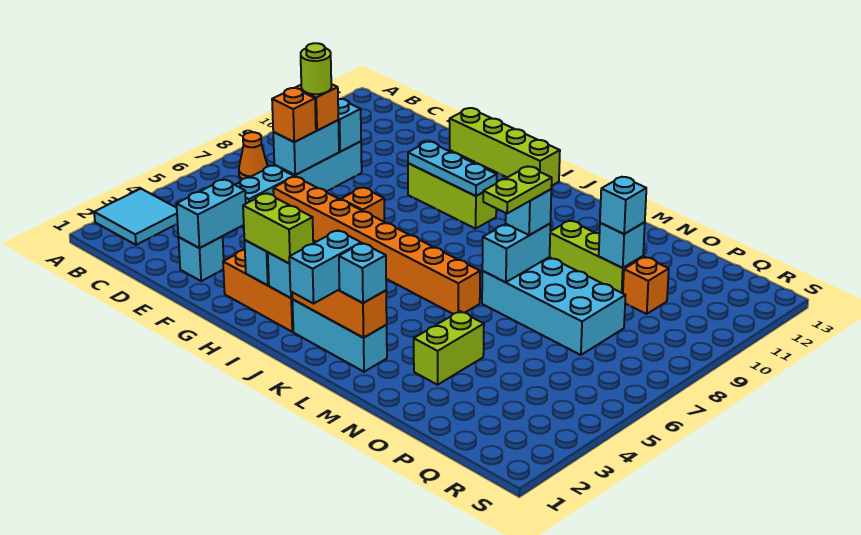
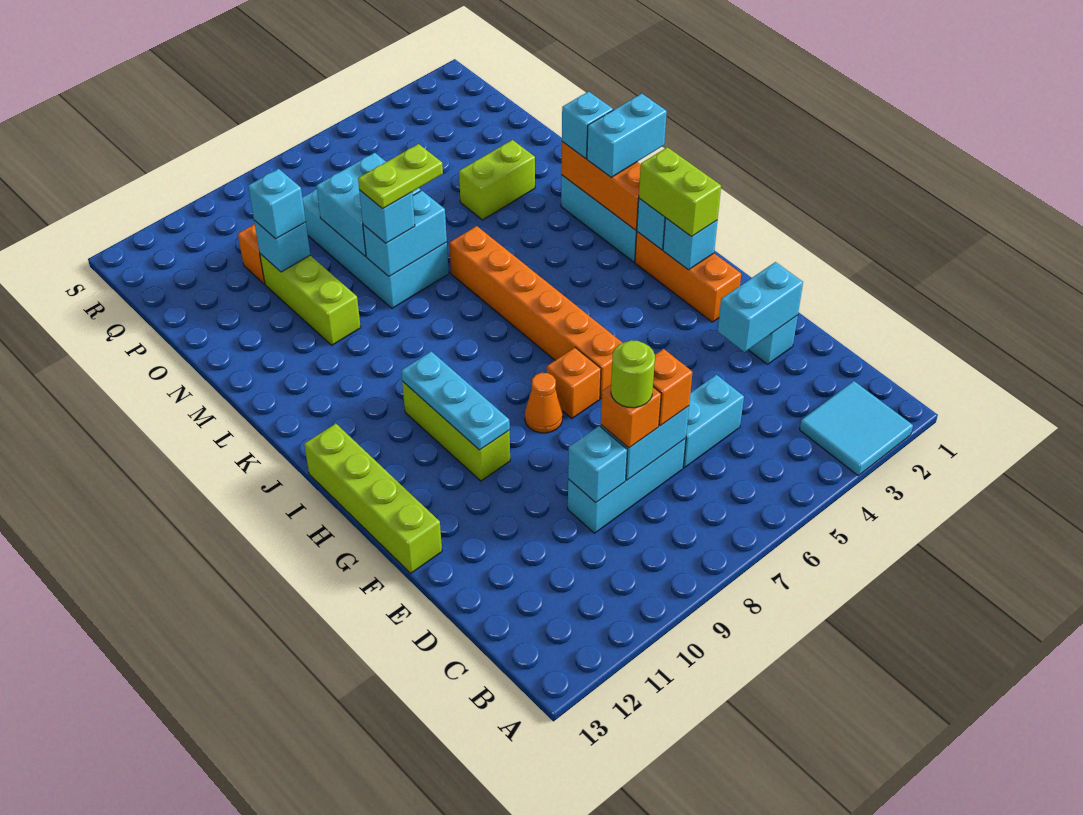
orange 1x1 cone [239,132,268,179] -> orange 1x1 cone moved to [525,373,563,433]
orange 1x8 brick [273,177,480,314] -> orange 1x6 brick [449,226,622,398]
none -> cyan 2x2 brick [316,153,421,256]

